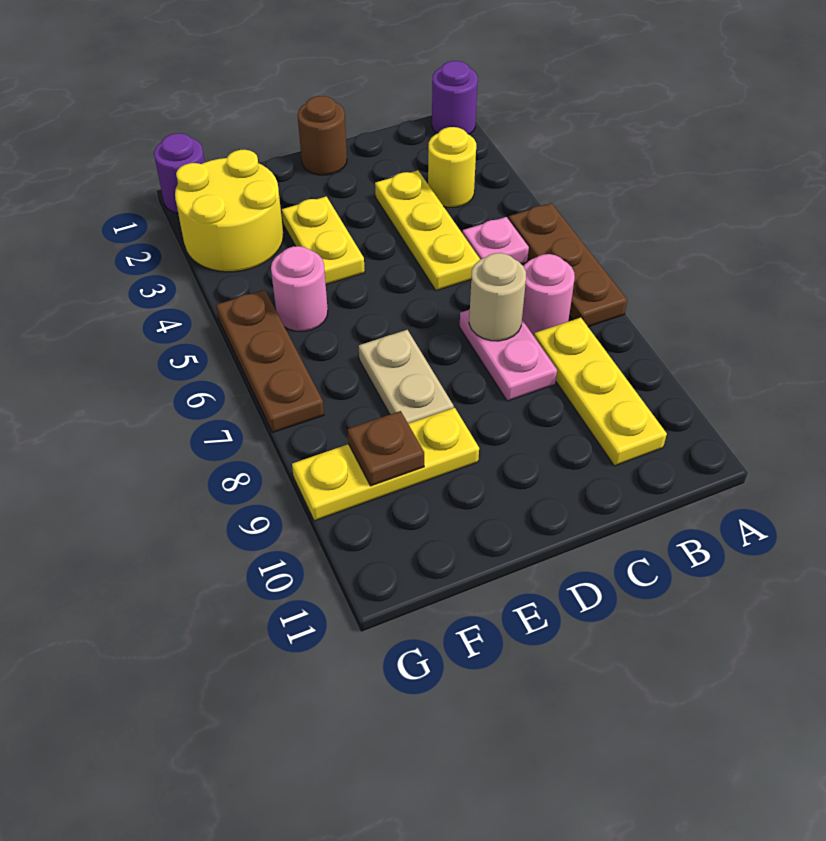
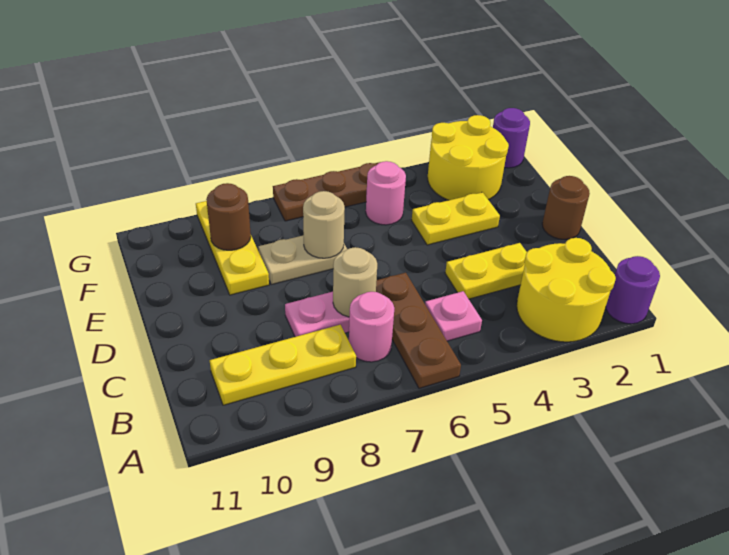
brown 1x3 plate [508,203,627,327] -> brown 1x3 plate turned to [376,273,461,388]
yellow 1x1 round brick [428,127,476,207] -> yellow 2x2 round brick [517,238,616,342]
yellow 1x3 plate [375,170,480,291] -> yellow 1x2 plate [445,243,527,299]
none -> tan 1x1 round brick [303,191,345,258]
brown 1x1 plate [347,411,424,486] -> brown 1x1 round brick [206,183,251,250]

